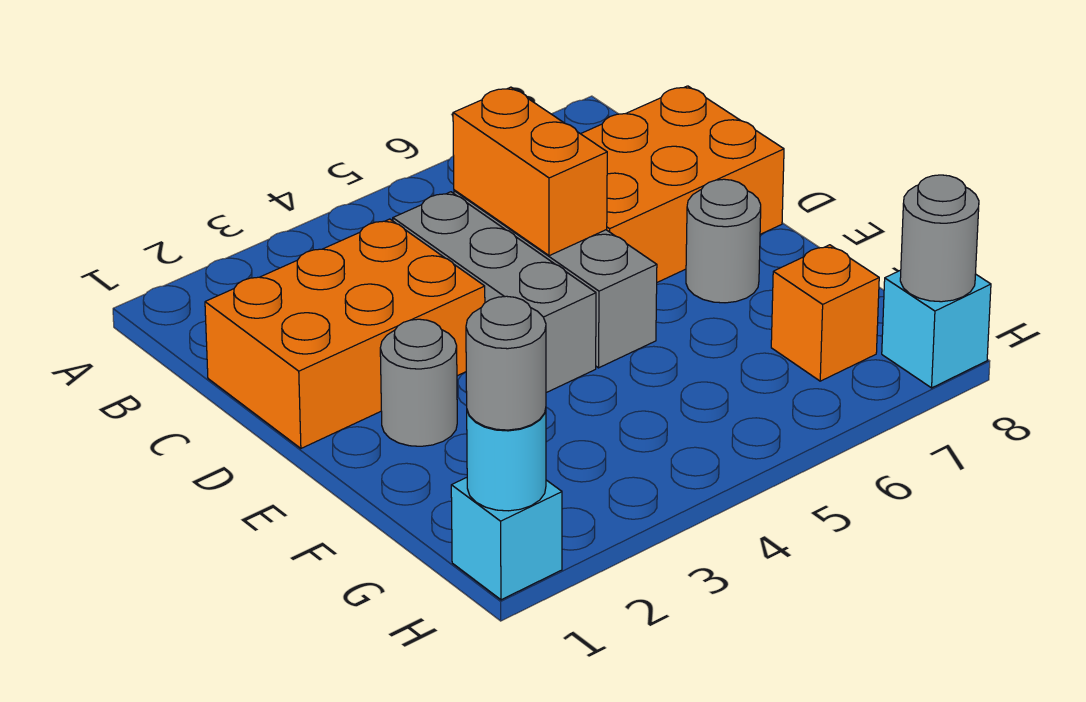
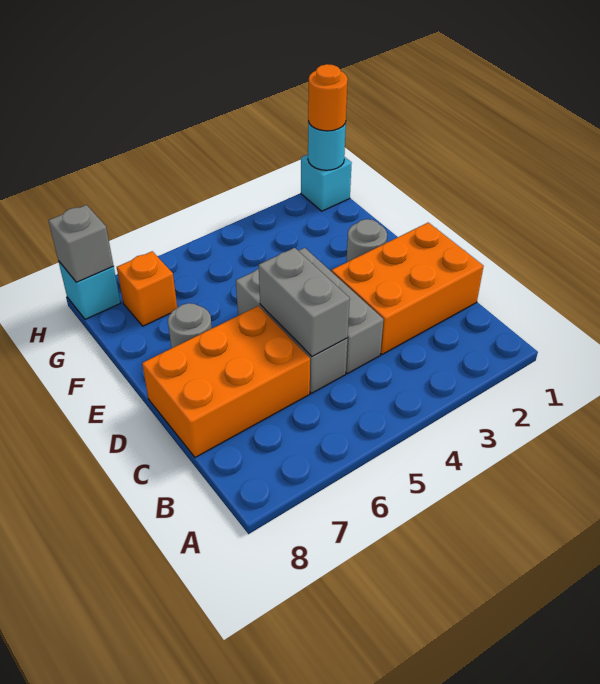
orange 1x2 brick [453,87,607,256] -> grey 1x2 brick [259,248,350,357]
grey 1x1 round brick [466,296,546,430] -> orange 1x1 round brick [308,64,348,131]
grey 1x1 round brick [900,175,979,302] -> grey 1x1 brick [48,205,113,282]

